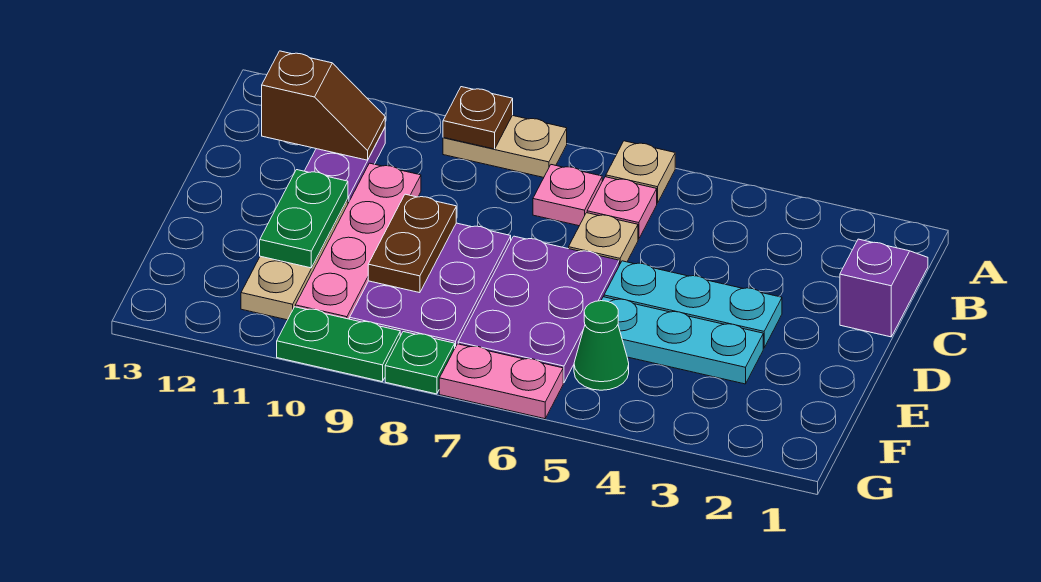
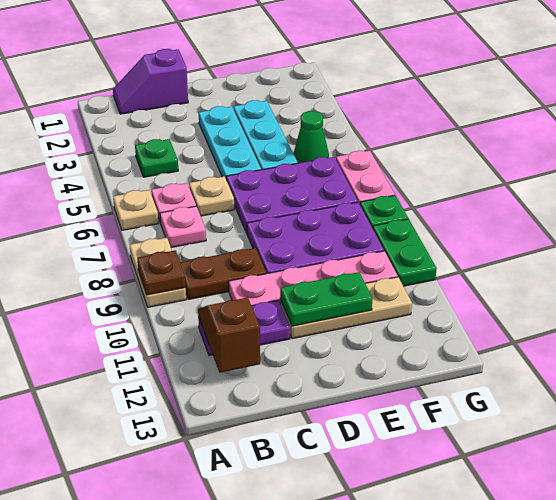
none -> green 1x1 plate [135,139,178,177]
brown 1x2 plate [368,194,456,293] -> brown 1x2 plate moved to [180,248,266,299]

